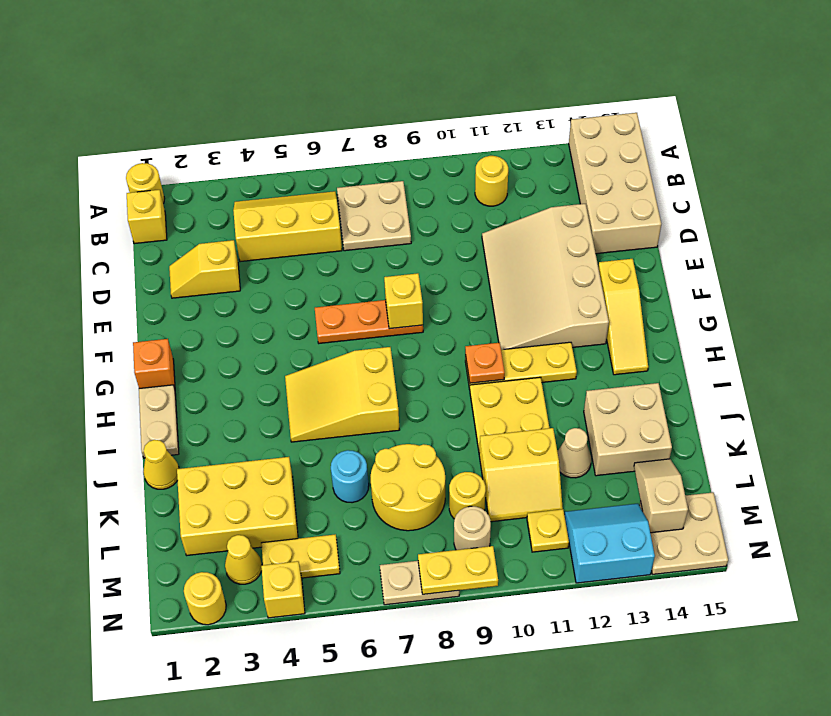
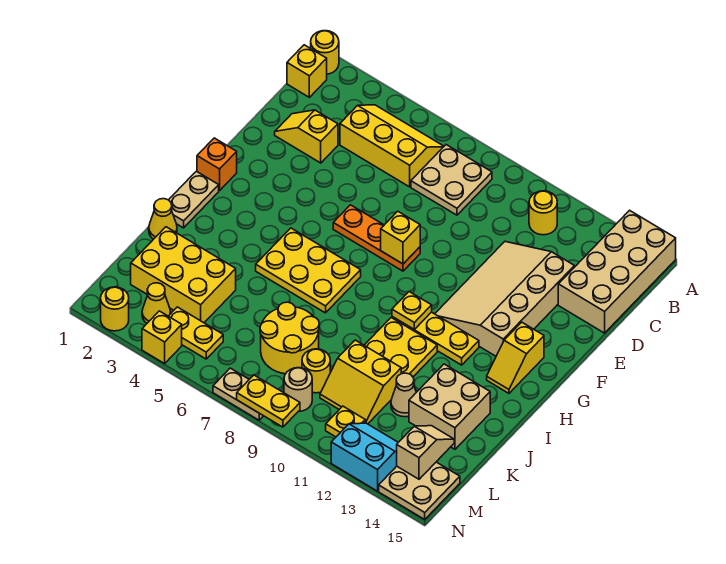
yellow 1x3 slope [598,259,648,375] -> yellow 1x2 slope [487,322,544,393]
yellow 2x3 slope [285,347,399,442] -> yellow 2x3 plate [256,228,361,313]
orange 1x1 plate [465,343,505,383] -> yellow 1x1 plate [392,292,432,330]
cyan 1x1 round brick [331,450,369,503] -> none

